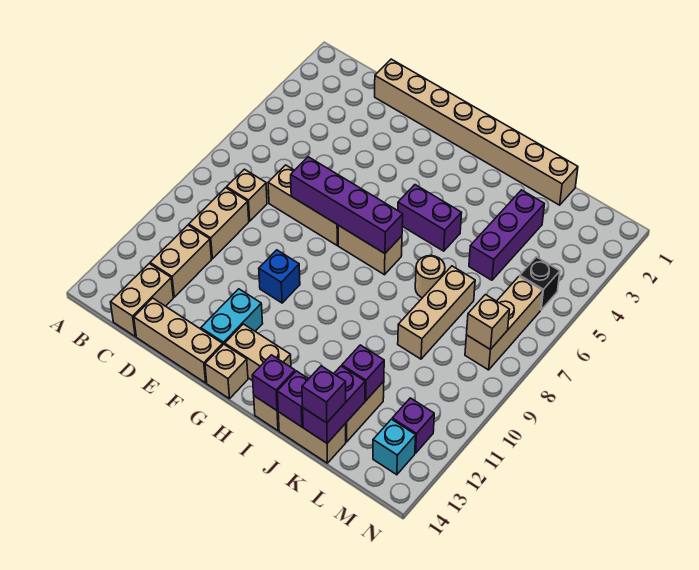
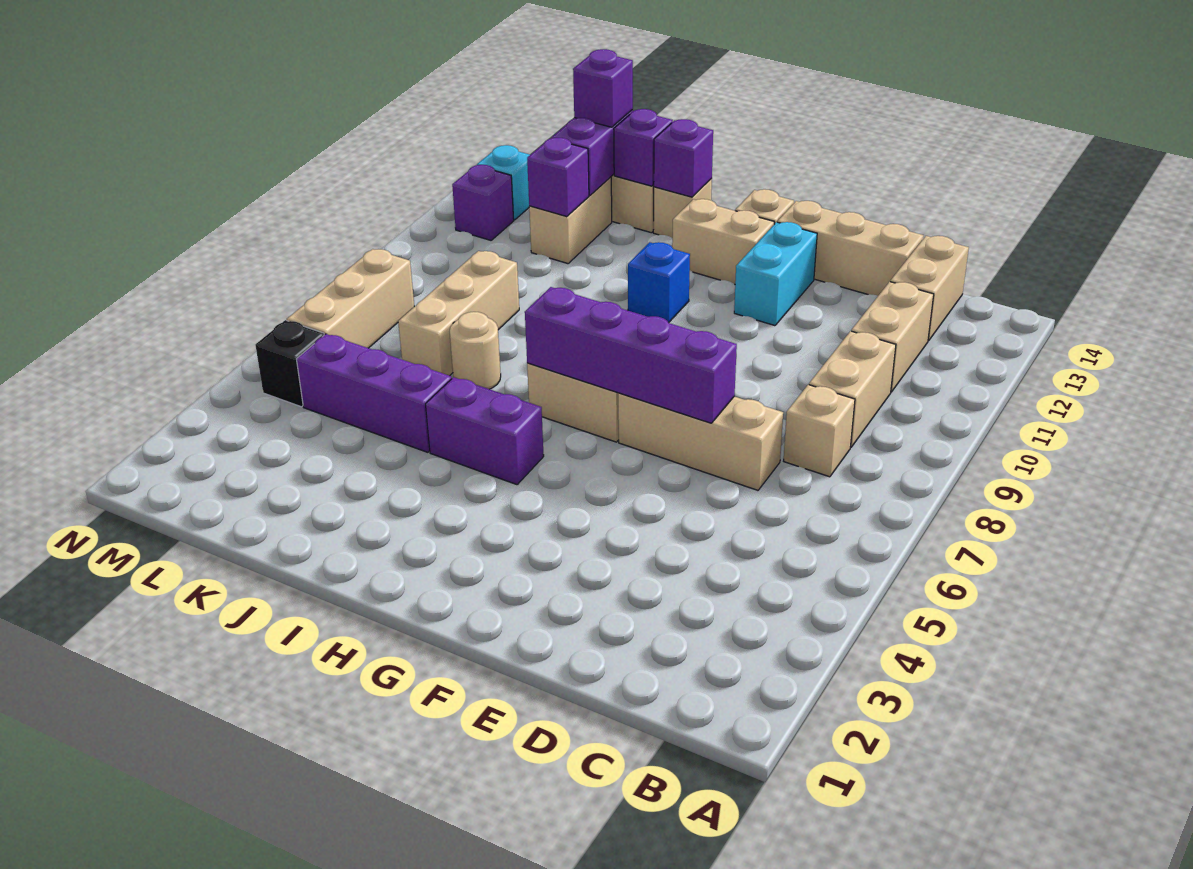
tan 1x8 brick [375,59,578,205] -> none
blue 1x1 brick [259,250,300,303] -> blue 1x1 brick moved to [628,242,690,323]
purple 1x3 brick [469,190,544,280] -> purple 1x3 brick turned to [296,334,452,452]
tan 1x1 brick [467,295,510,349] -> none

